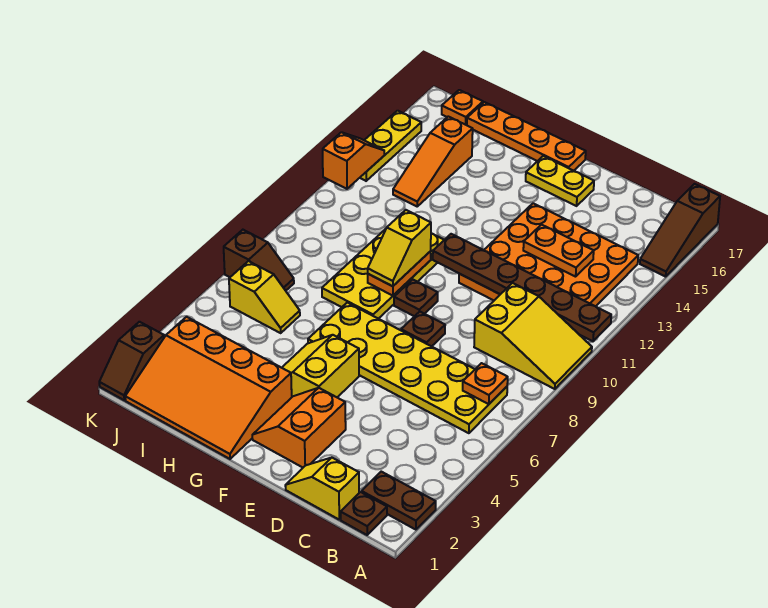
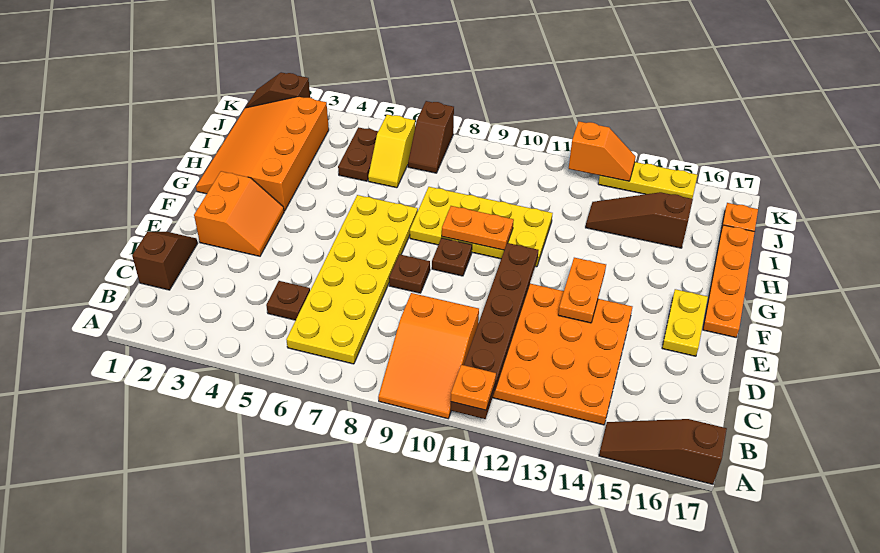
brown 1x2 plate [361,472,436,530] -> brown 1x2 plate moved to [338,127,378,181]
yellow 2x3 slope [474,283,592,389] -> orange 2x3 slope [378,293,479,419]
brown 1x1 plate [341,492,387,535] -> brown 1x1 plate moved to [266,281,310,320]
orange 1x1 plate [463,363,508,404] -> orange 1x1 plate moved to [451,365,496,410]
yellow 1x2 slope [285,458,359,519] -> brown 1x2 slope [132,232,198,290]
orange 1x2 plate [523,225,594,277] -> orange 1x2 plate moved to [558,258,606,323]
orange 2x2 slope [252,388,346,467] -> orange 2x2 slope turned to [194,171,284,256]
yellow 2x2 slope [282,335,359,397] -> none
yellow 1x2 slope [368,210,431,286] -> none
orange 1x3 slope [393,117,473,206] -> brown 1x3 slope [586,192,693,248]

